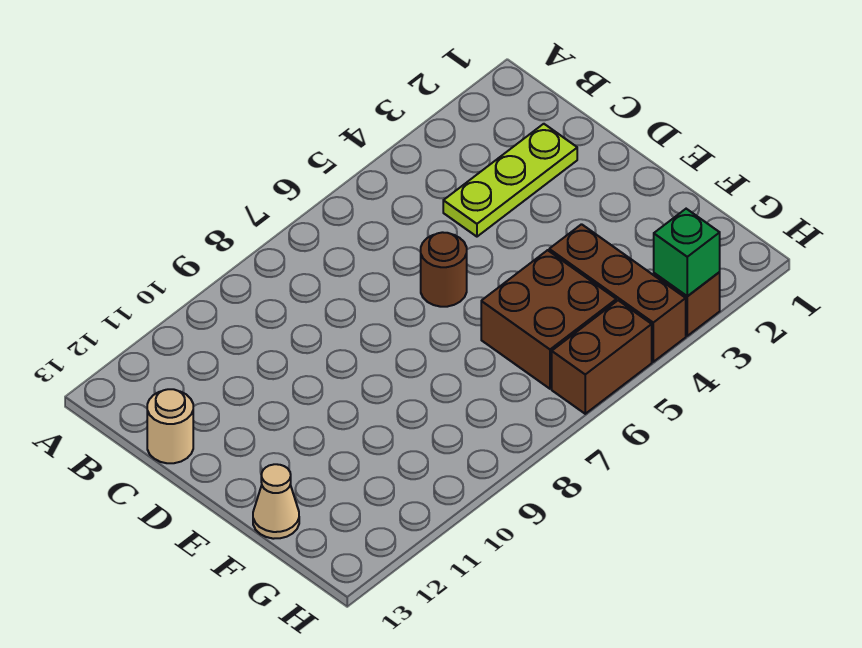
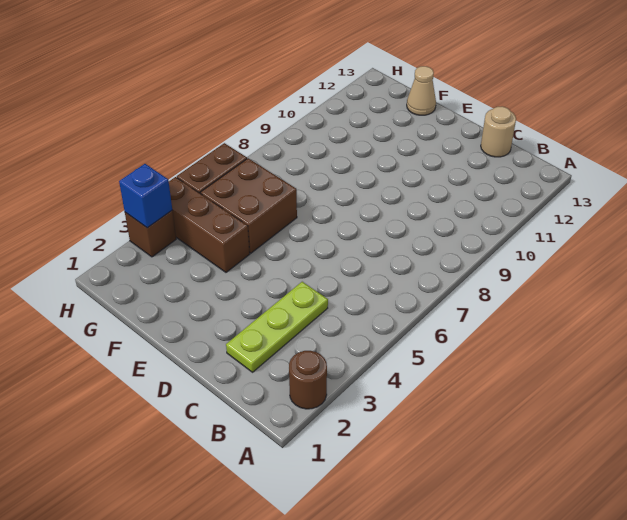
brown 1x1 round brick [421,232,467,307] -> brown 1x1 round brick moved to [289,351,327,409]
green 1x1 brick [654,209,720,296] -> blue 1x1 brick [119,164,172,228]

